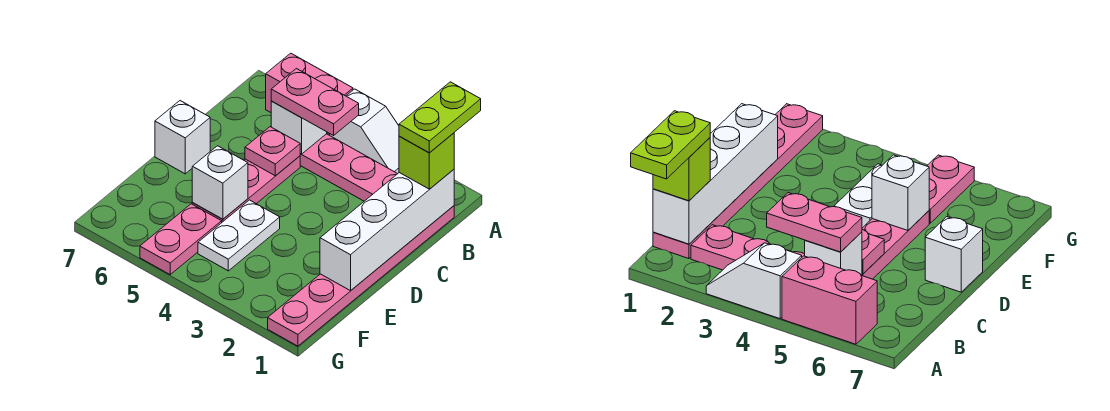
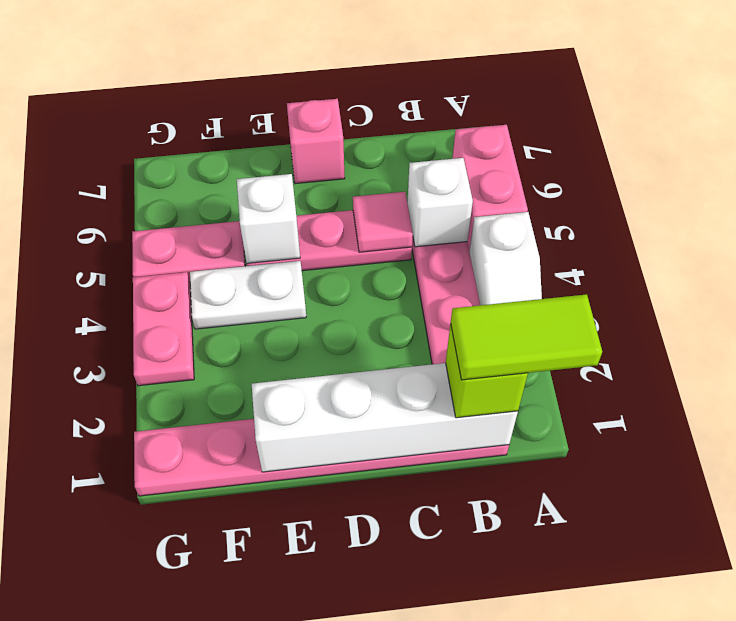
lime 1x2 plate [399,82,481,153] -> lime 1x2 tile [451,294,602,380]
pink 1x2 plate [271,69,359,135] -> pink 1x2 plate moved to [133,272,194,386]
pink 1x1 plate [245,127,300,176] -> pink 1x1 tile [353,192,413,252]
white 1x1 brick [155,101,210,174] -> pink 1x1 brick [287,99,345,184]

